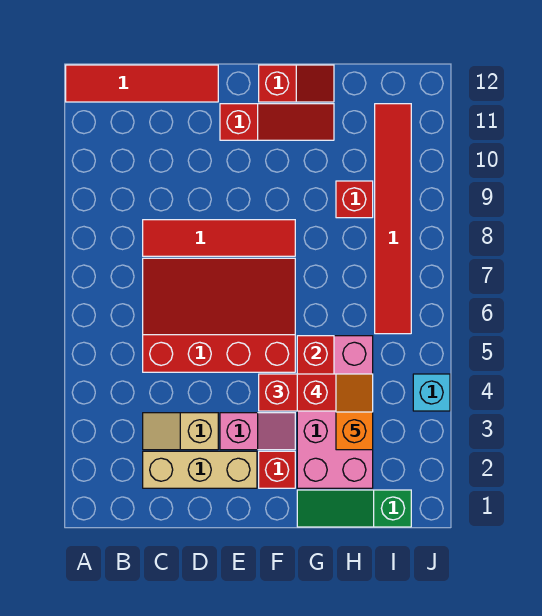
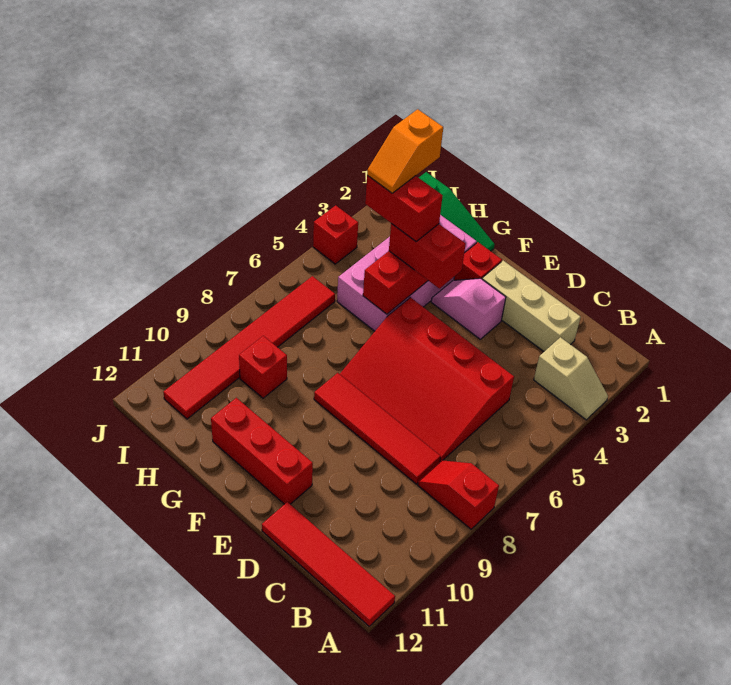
tan 1x2 slope [143,413,218,450] -> tan 1x2 slope moved to [534,337,608,420]
red 1x3 slope [220,104,334,140] -> red 1x3 brick [211,398,313,504]
red 1x2 slope [259,65,334,102] -> red 1x2 slope moved to [418,460,499,529]
cyan 1x1 brick [413,374,450,411] -> red 1x1 brick [313,205,358,264]

